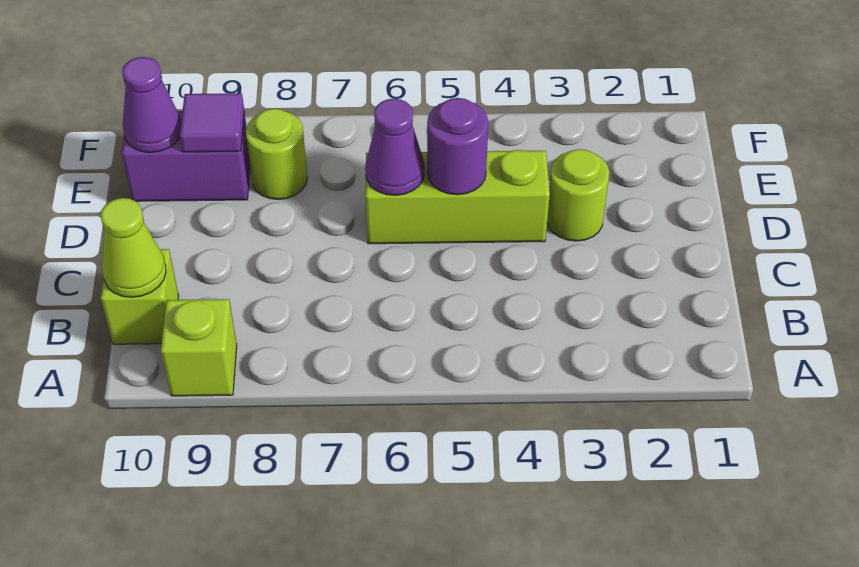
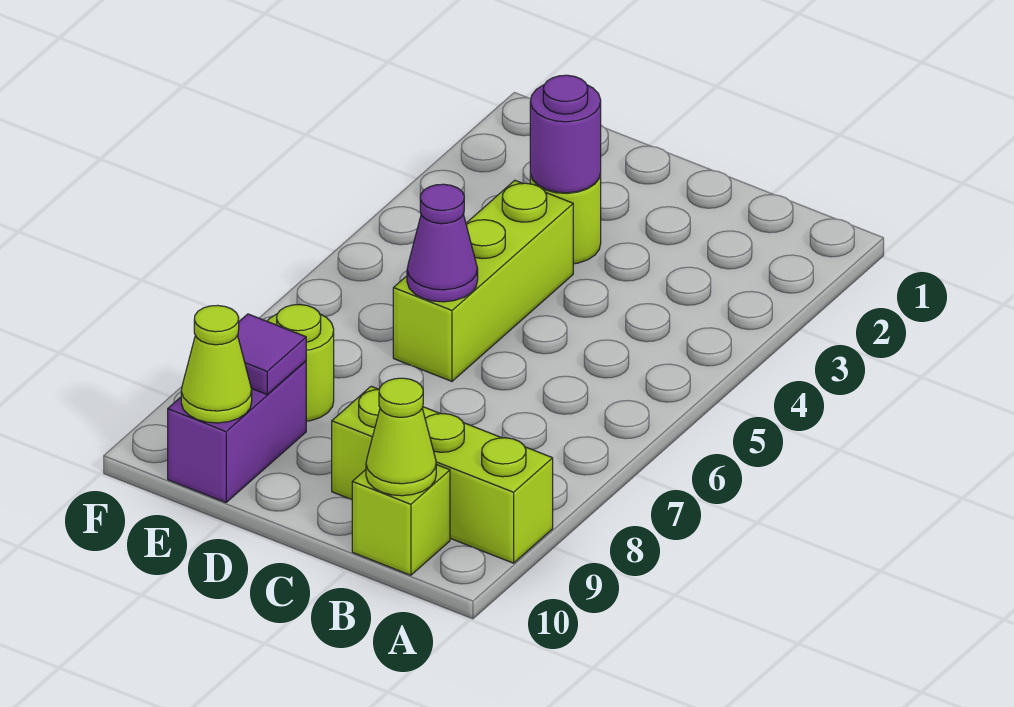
lime 1x1 brick [161,299,237,396] -> lime 1x3 brick [332,386,553,563]
purple 1x1 round brick [427,98,488,195] -> purple 1x1 round brick moved to [530,75,601,193]
purple 1x1 cone [122,57,181,153] -> lime 1x1 cone [181,305,252,423]

